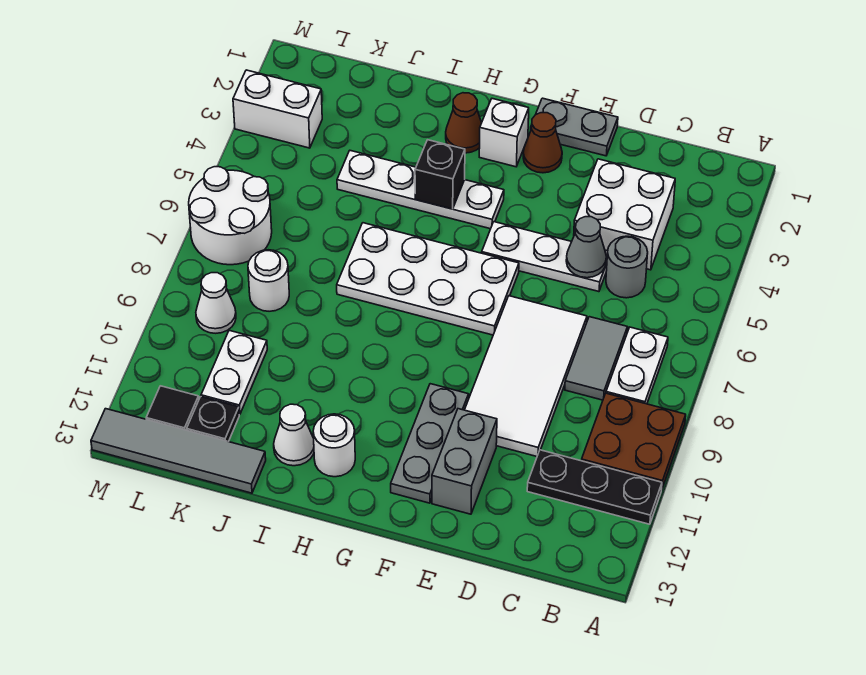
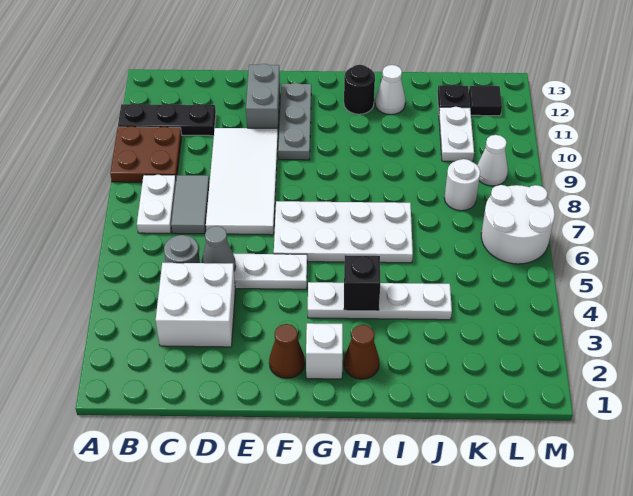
grey 1x2 plate [531,98,618,156] -> none
white 1x1 round brick [313,414,355,477] -> black 1x1 round brick [344,65,375,114]
grey 1x4 tile [91,409,266,493] -> none
white 1x2 brick [233,70,322,148] -> none

